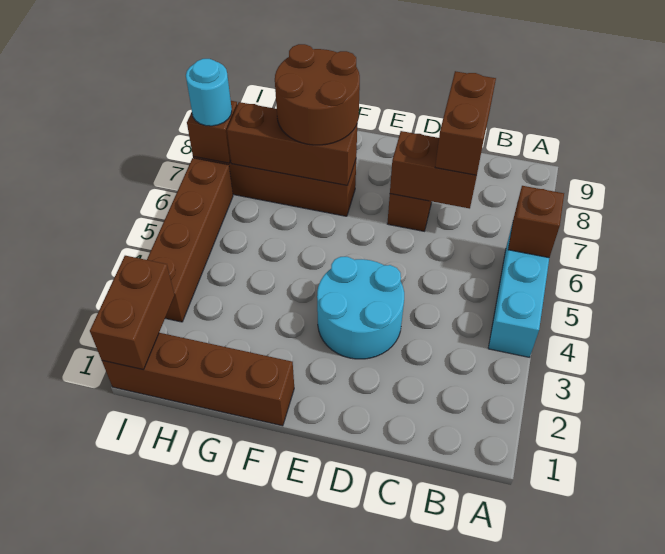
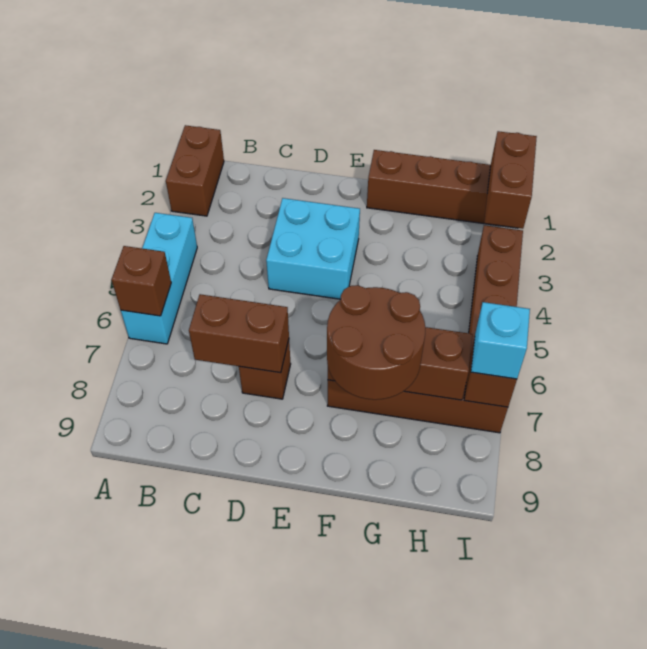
brown 1x2 brick [435,71,496,175] -> brown 1x2 brick moved to [166,125,224,216]
cyan 2x2 round brick [317,257,404,359] -> cyan 2x2 brick [266,198,360,299]
cyan 1x1 round brick [186,59,232,126] -> cyan 1x1 brick [471,302,530,379]

